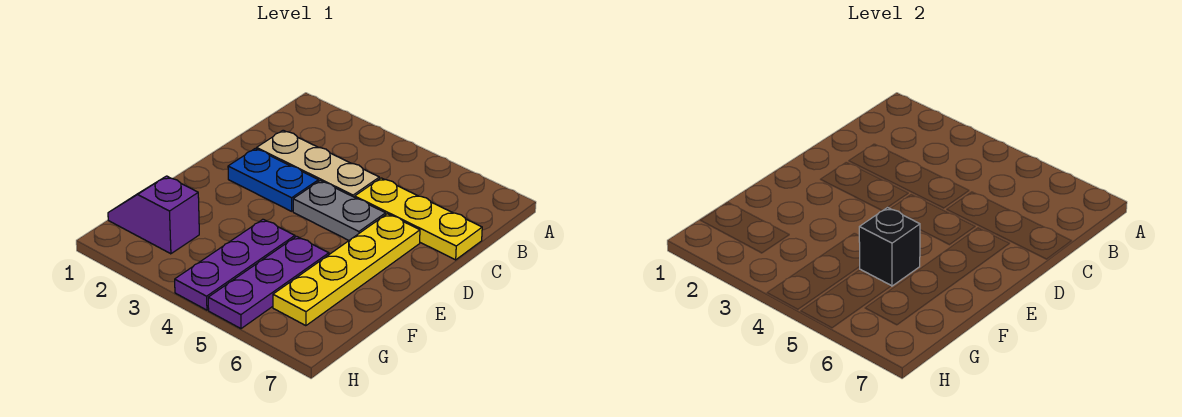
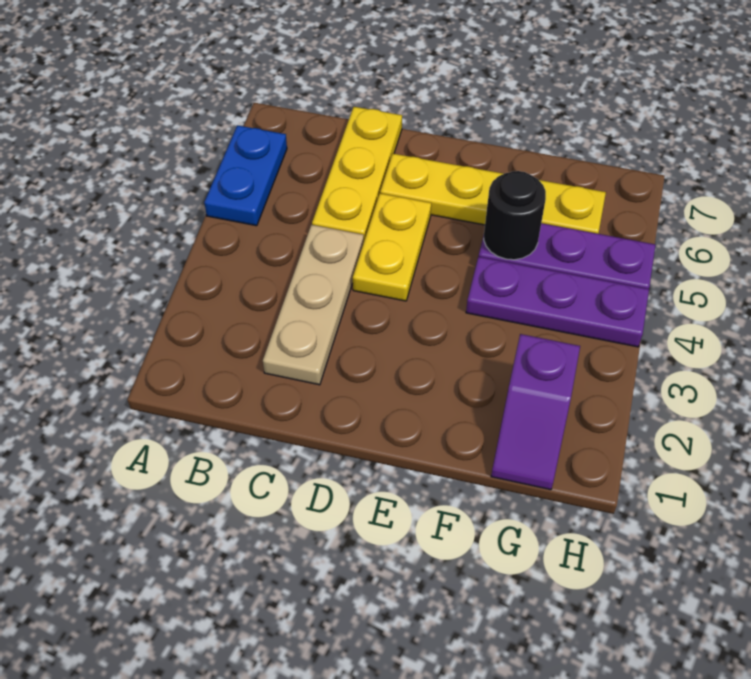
blue 1x2 plate [228,149,319,211] -> blue 1x2 plate moved to [204,125,287,226]
grey 1x2 plate [293,181,386,240] -> yellow 1x2 plate [353,193,431,301]
black 1x1 brick [859,207,920,286] -> black 1x1 round brick [484,171,546,260]

